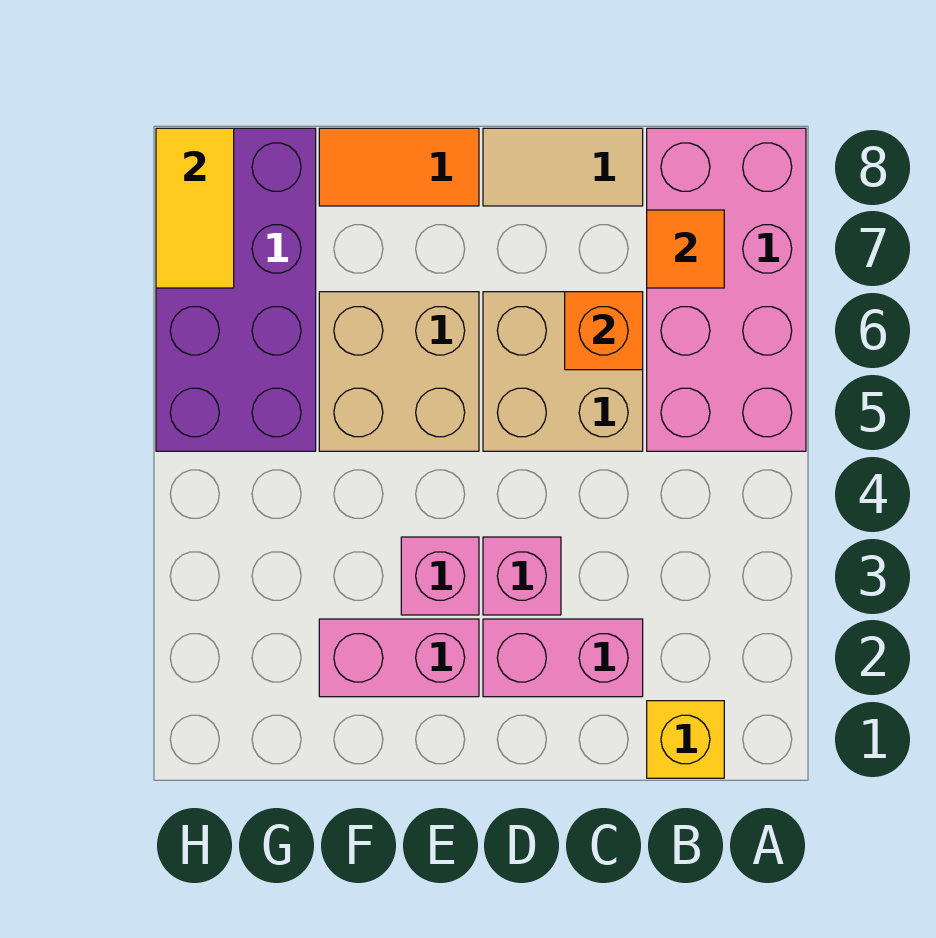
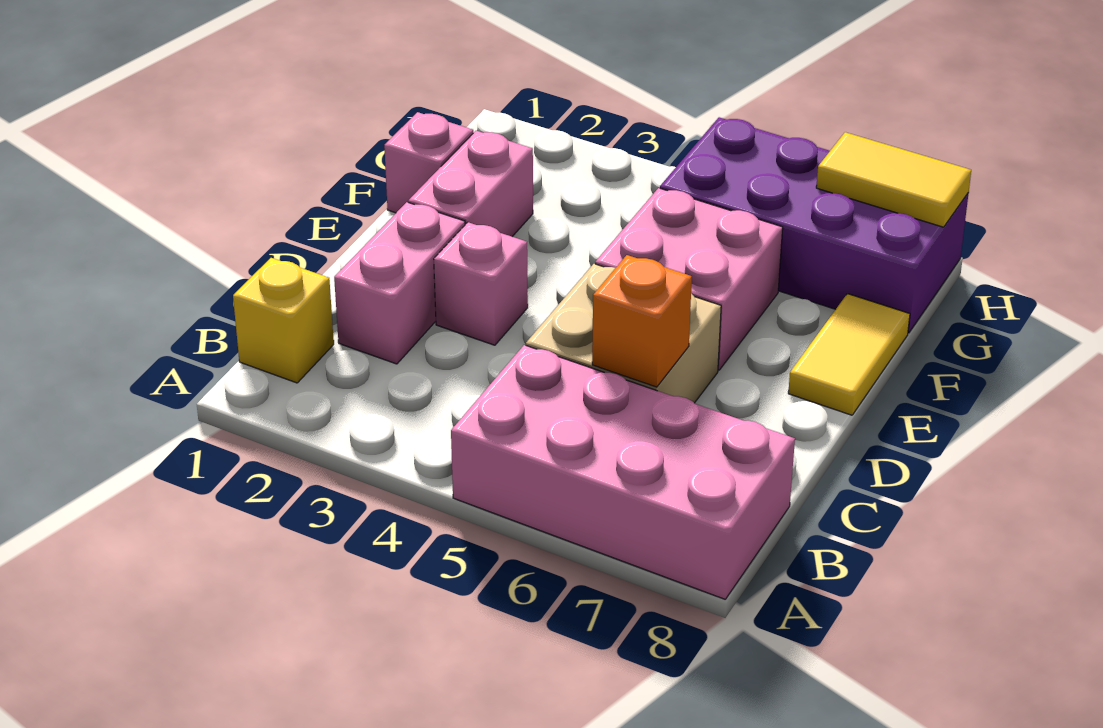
orange 1x1 tile [647,210,724,288] -> none
tan 1x2 tile [483,128,643,206] -> none
pink 1x1 brick [401,537,479,615] -> pink 1x1 brick moved to [384,112,473,213]
tan 2x2 brick [319,292,479,451] -> pink 2x2 brick [595,188,783,370]
orange 1x2 tile [319,128,479,206] -> yellow 1x2 tile [788,294,910,415]

